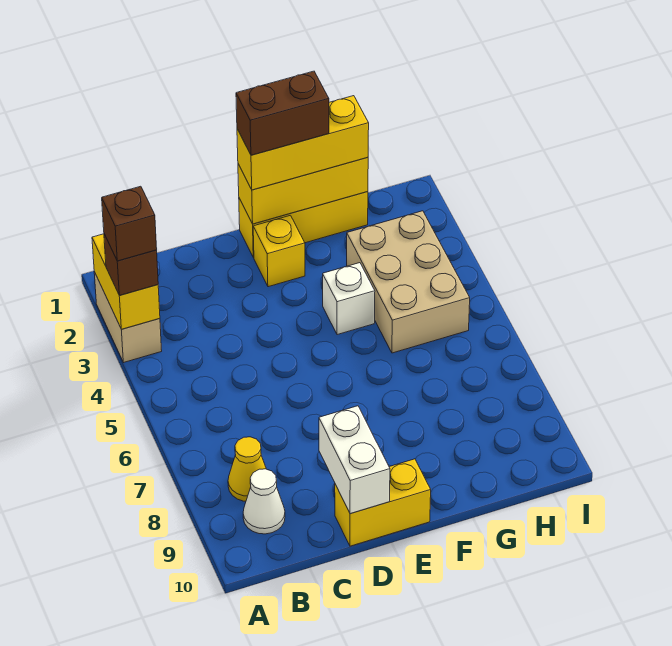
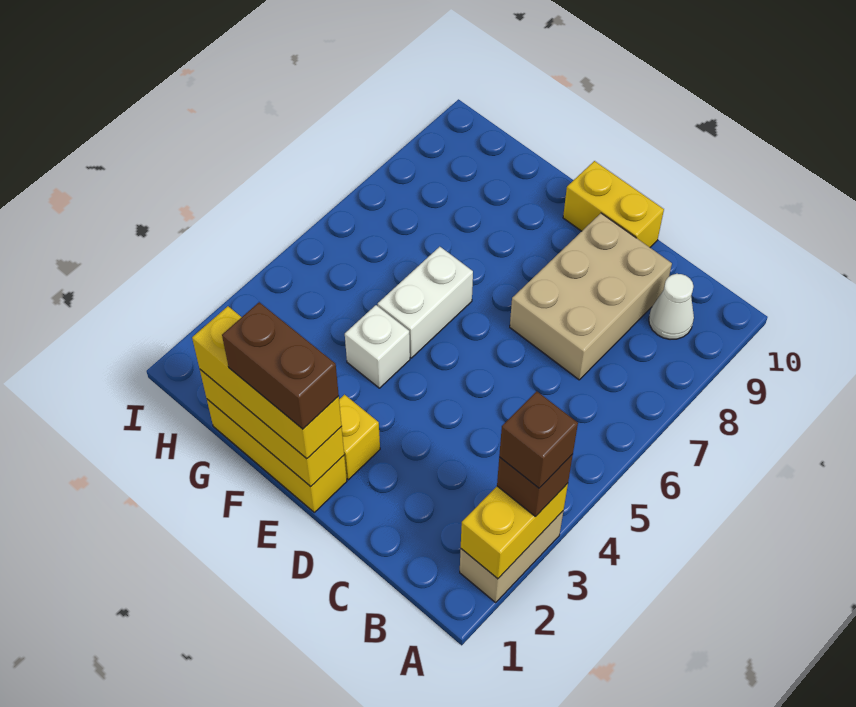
yellow 1x1 cone [228,437,266,501] -> none
white 1x2 brick [319,406,390,514] -> white 1x2 brick moved to [378,247,473,358]
tan 2x3 brick [347,211,470,353] -> tan 2x3 brick moved to [510,213,672,380]

